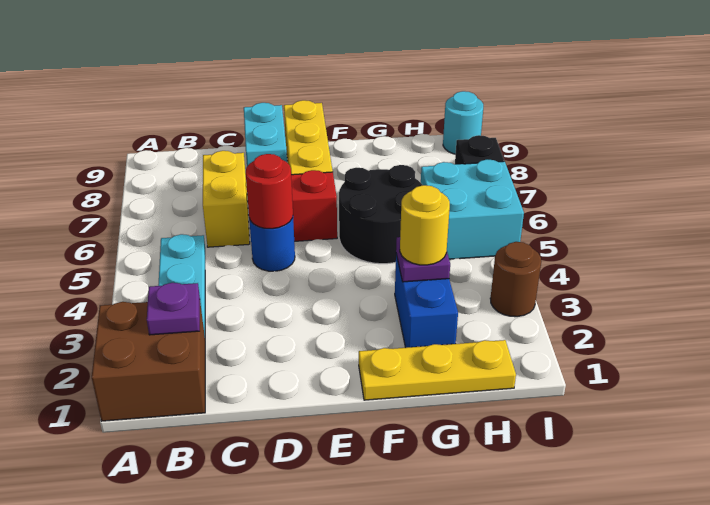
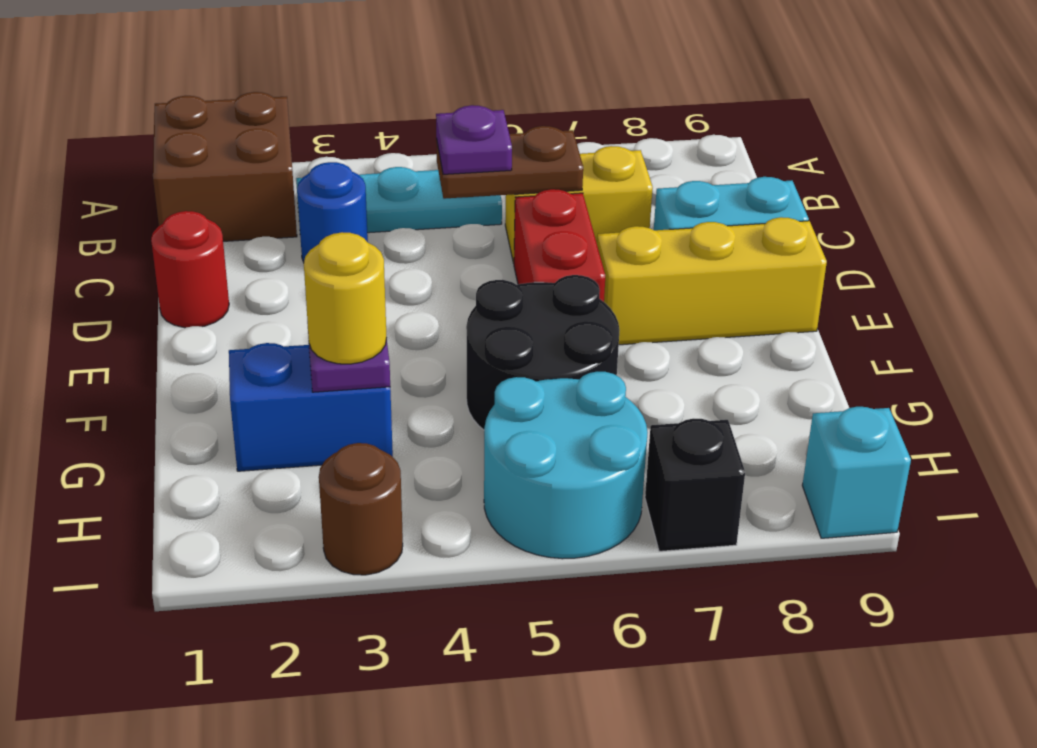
purple 1x1 plate [147,283,200,335] -> purple 1x1 plate moved to [436,105,512,174]
none -> brown 1x2 plate [436,126,583,199]
blue 1x1 round brick [249,218,295,271] -> blue 1x1 round brick moved to [297,162,368,262]
red 1x1 round brick [246,154,293,229] -> red 1x1 round brick moved to [151,211,229,328]
yellow 1x3 plate [359,340,516,400] -> none
cyan 2x2 brick [421,159,524,259] -> cyan 2x2 round brick [484,372,648,559]
cyan 1x1 round brick [443,91,483,154] -> cyan 1x1 brick [802,407,911,538]

